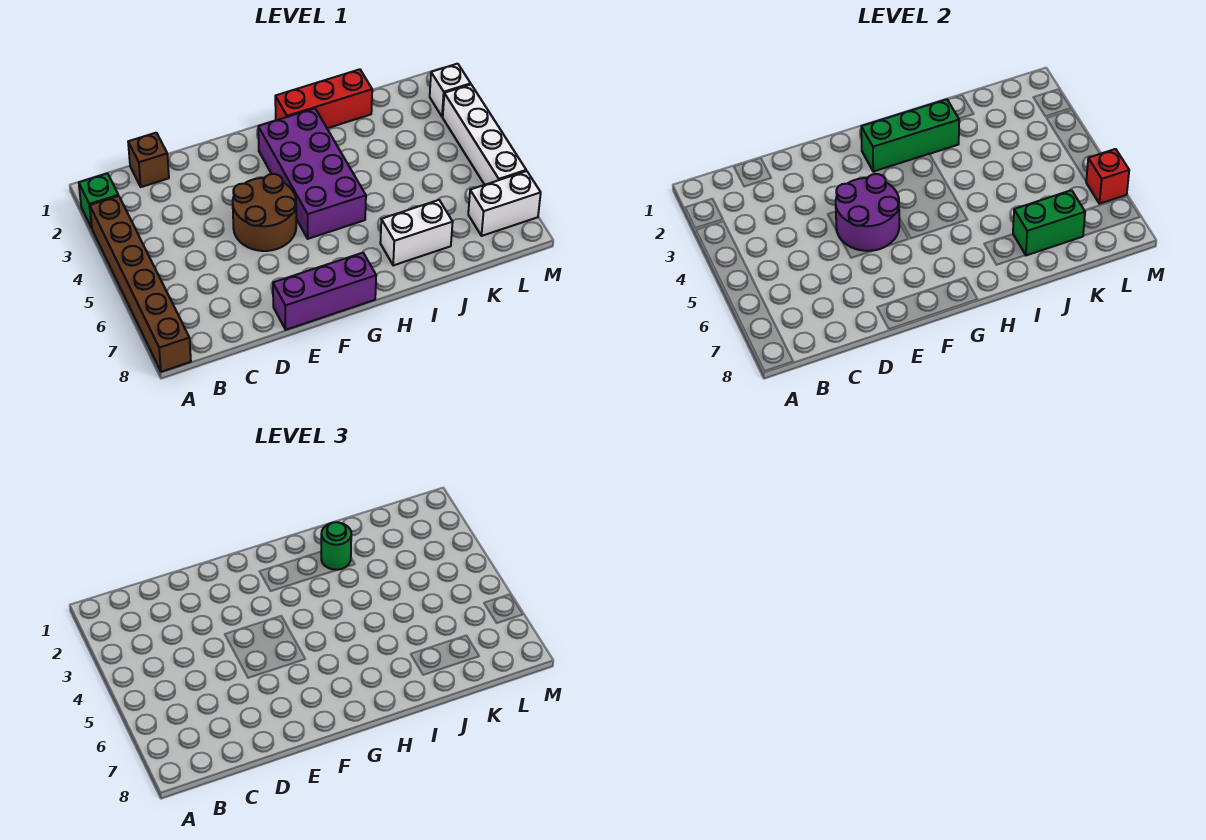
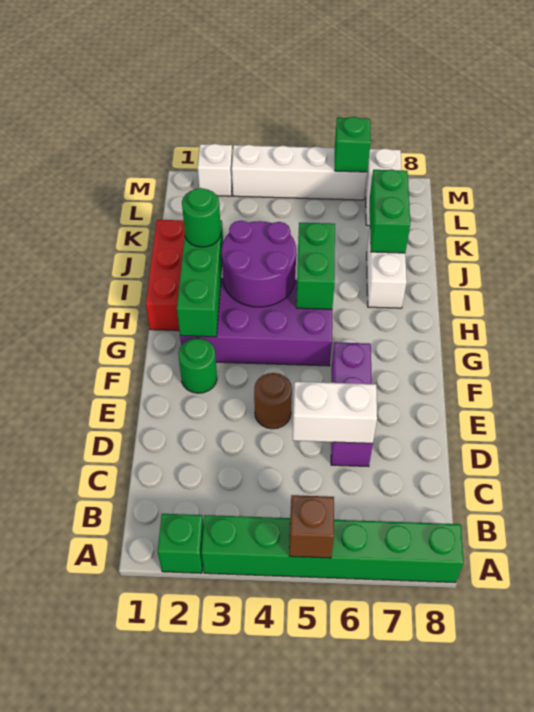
brown 1x6 brick [90,196,191,372] -> green 1x6 brick [201,515,464,583]
brown 1x1 brick [128,133,169,187] -> brown 1x1 brick moved to [289,495,334,558]
none -> white 1x2 brick [293,382,377,444]
brown 2x2 round brick [233,174,296,251] -> brown 1x1 round brick [254,373,292,429]
purple 2x2 round brick [836,174,899,251] -> purple 2x2 round brick moved to [222,221,296,307]
purple 1x3 brick [273,253,376,330] -> purple 1x3 brick moved to [331,342,373,467]
none -> green 1x1 round brick [178,338,217,393]
none -> green 1x2 brick [296,223,335,309]
red 1x1 brick [1086,149,1129,204] -> green 1x1 brick [335,117,371,172]

